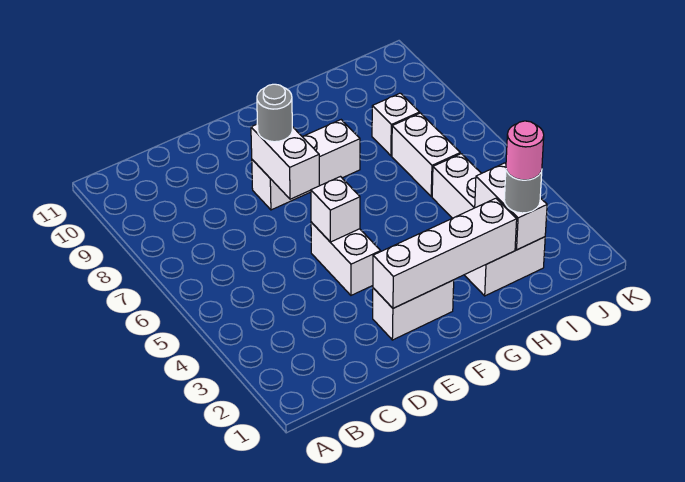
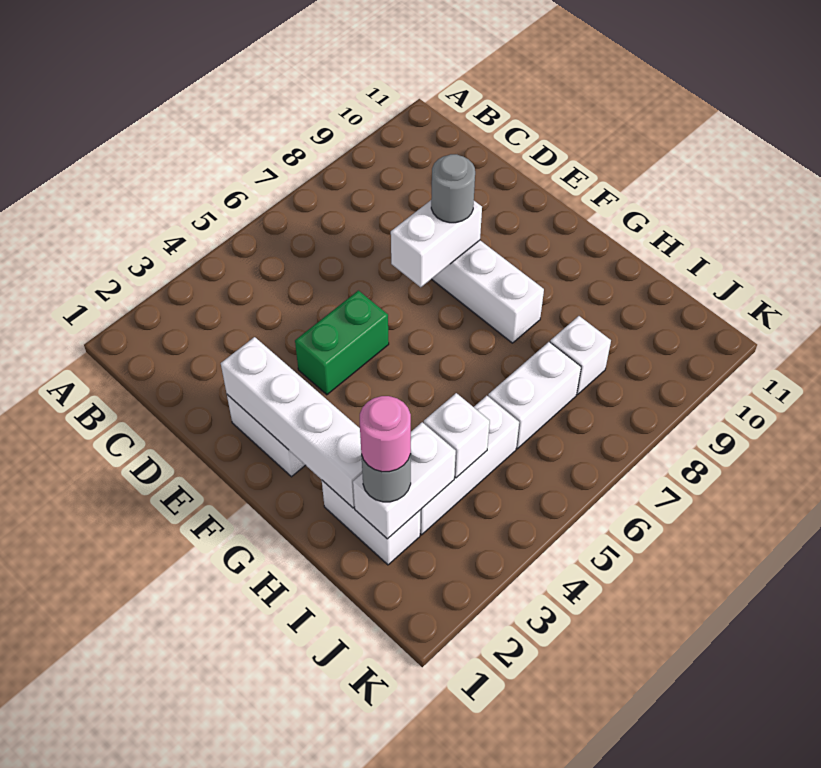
white 1x2 brick [311,222,381,295] -> green 1x2 brick [295,291,389,395]
white 1x1 brick [311,177,360,242] -> white 1x1 brick moved to [424,393,490,478]

